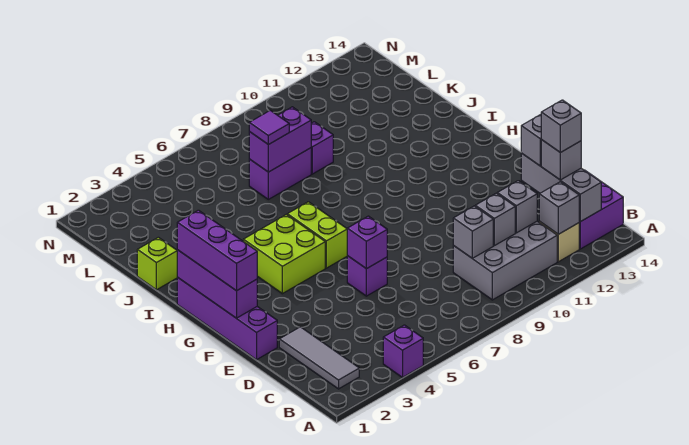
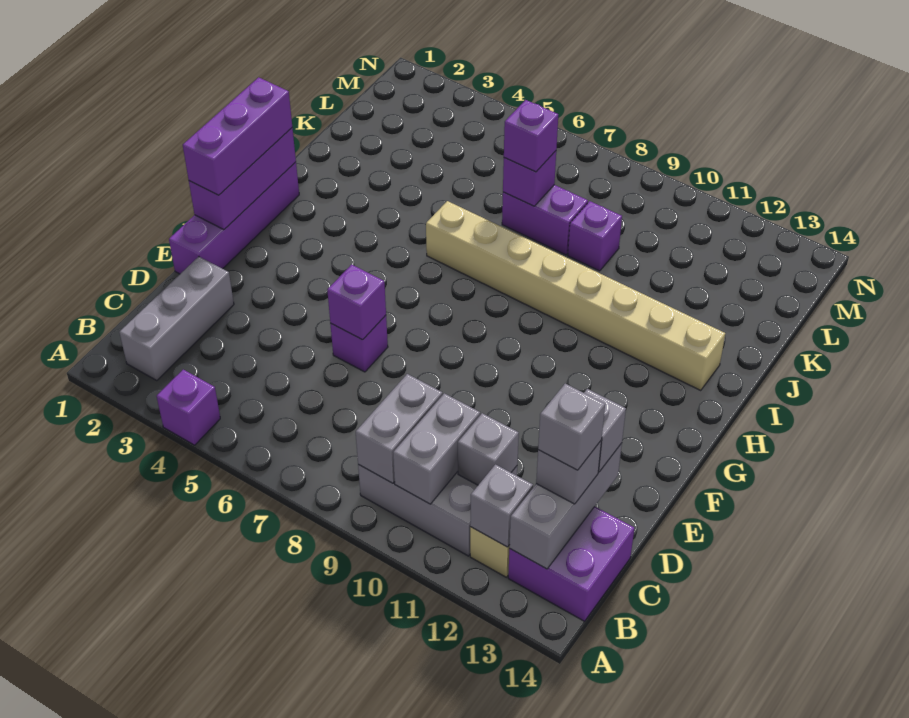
grey 1x3 tile [279,327,359,389] -> grey 1x3 brick [119,257,234,381]
grey 1x1 brick [453,206,493,259] -> grey 1x2 brick [356,374,442,483]
grey 1x1 brick [475,193,515,246] -> grey 1x2 brick [393,393,480,504]
lime 2x2 brick [243,214,325,294] -> none
lime 1x2 brick [287,202,347,268] -> none
none -> tan 1x8 brick [426,201,725,390]
lime 1x1 brick [137,237,177,290] -> none
purple 1x2 brick [249,107,311,172] -> purple 1x1 brick [503,151,556,206]
purple 1x1 tile [249,110,289,145] -> purple 1x1 brick [504,100,558,172]

